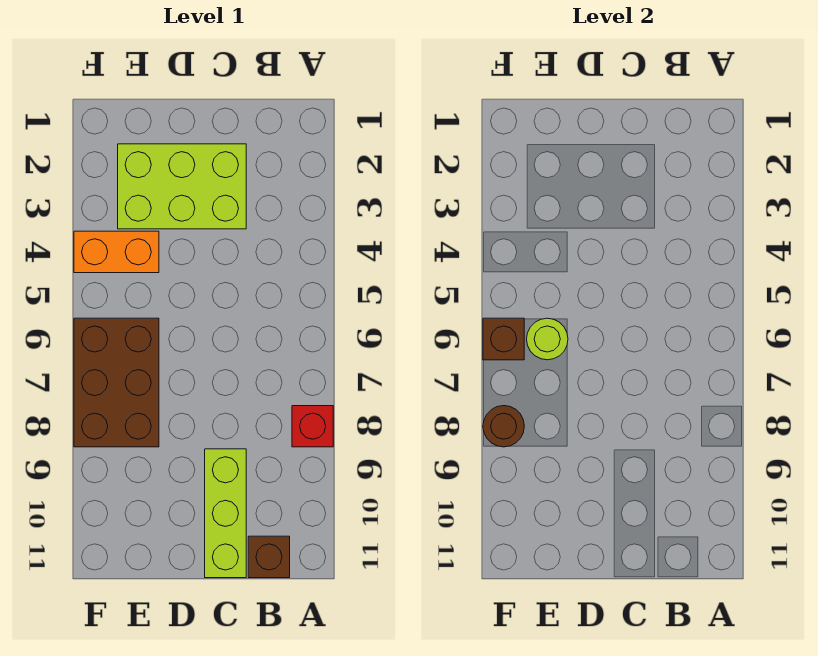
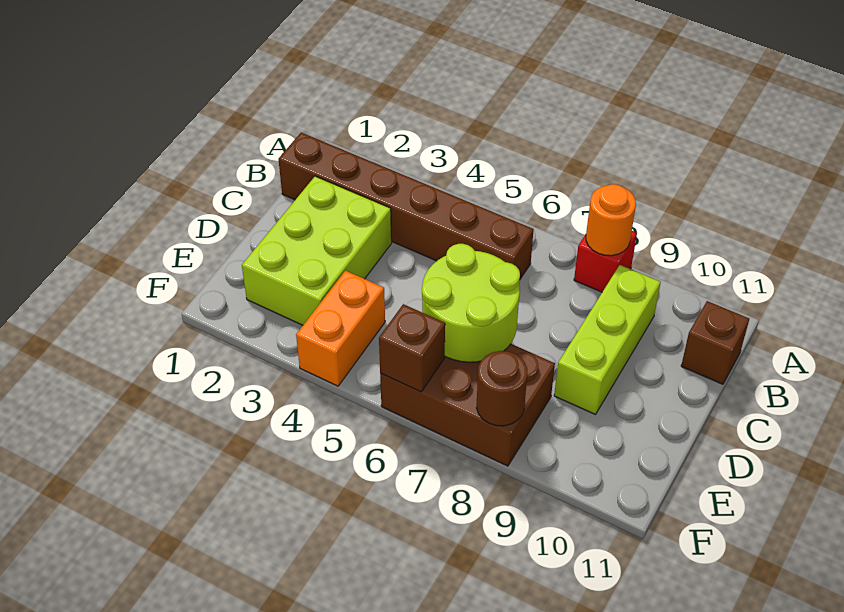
none -> orange 1x1 round brick [586,184,636,256]
none -> brown 1x6 brick [278,133,534,279]
lime 1x3 brick [205,449,246,578] -> lime 1x3 brick turned to [554,265,661,415]
lime 1x1 round brick [527,318,568,360] -> lime 2x2 round brick [422,244,520,362]

